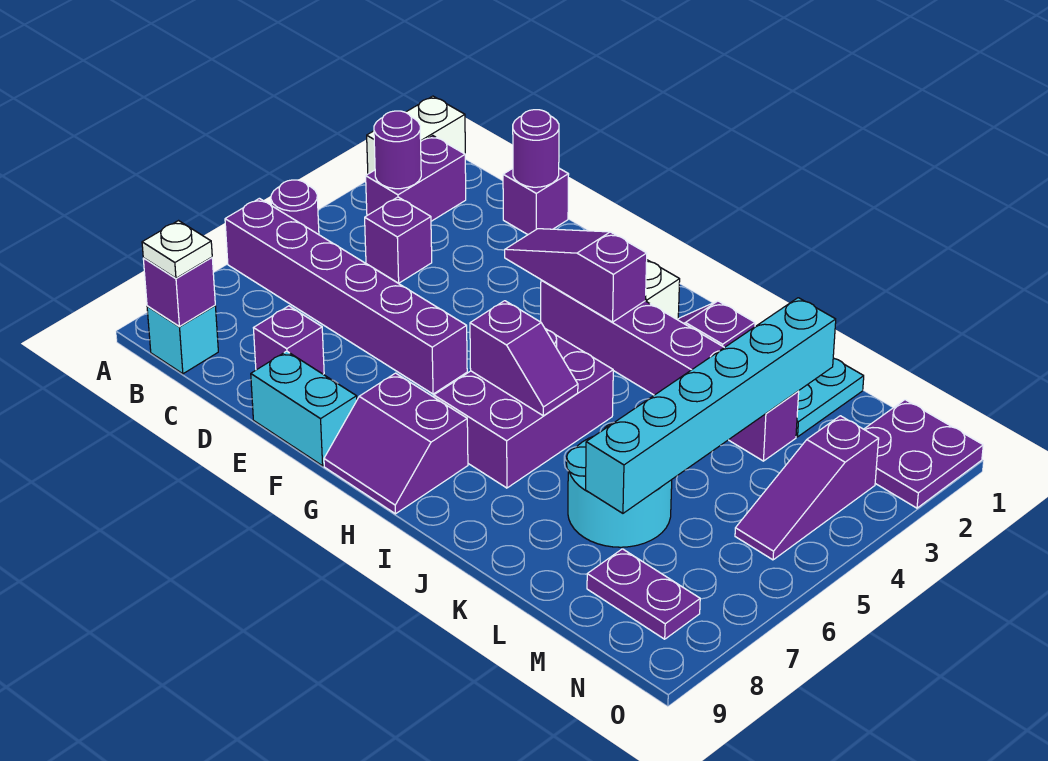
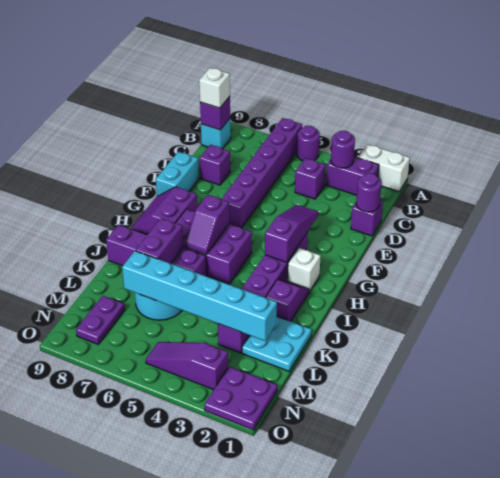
white 1x1 plate [142,221,212,278] -> white 1x1 brick [199,68,230,108]
none -> purple 1x4 brick [106,225,207,276]
none -> purple 1x2 brick [136,218,183,263]

